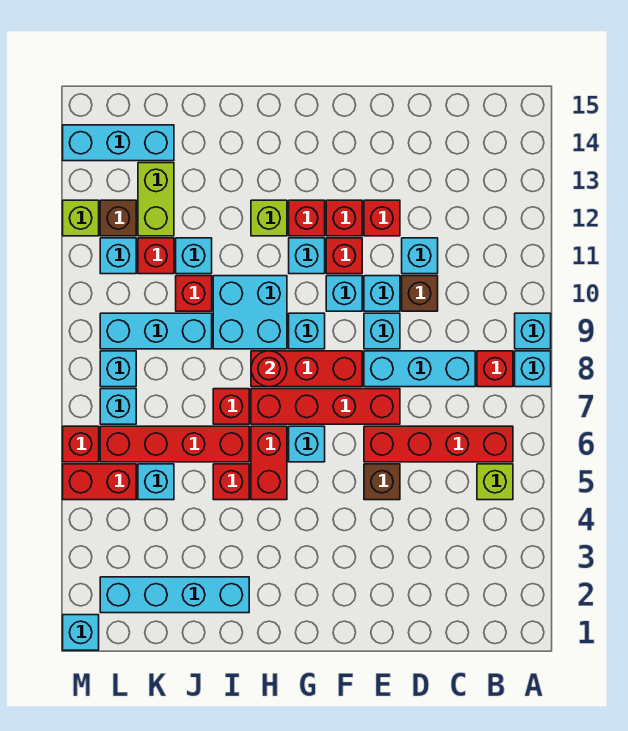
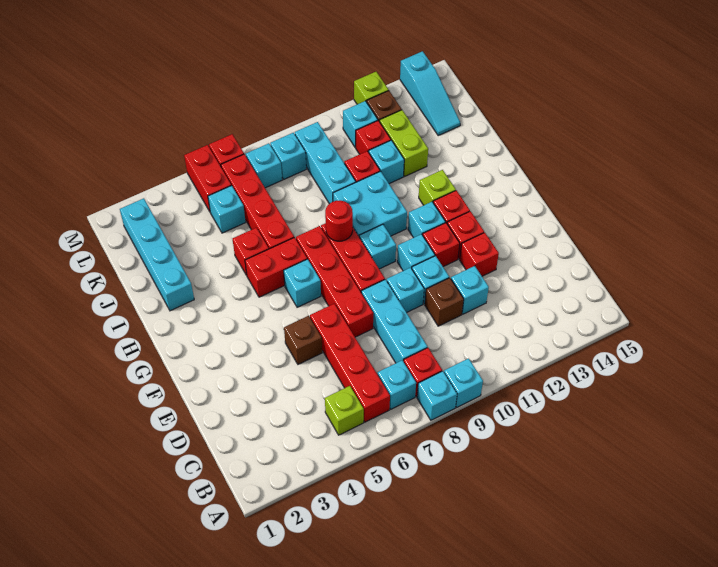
red 1x1 brick [213,389,249,424] -> none
lime 1x2 brick [138,163,174,236] -> lime 1x2 brick turned to [380,110,428,176]
cyan 1x3 brick [63,125,174,161] -> cyan 1x3 slope [400,51,460,135]
cyan 1x1 brick [63,615,99,650] -> cyan 1x1 brick moved to [378,360,416,409]

